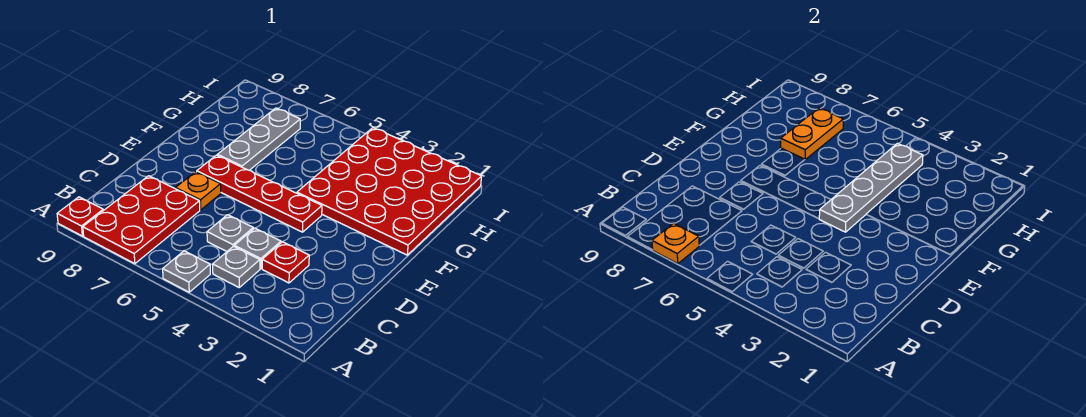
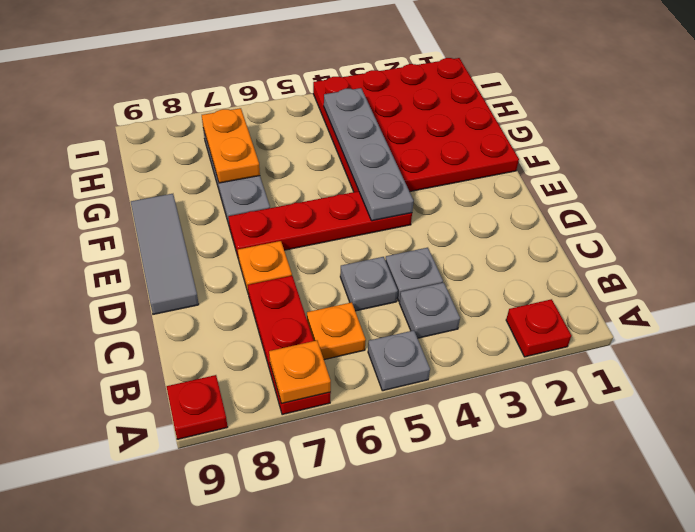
red 2x3 plate [83,176,200,264] -> red 1x3 plate [248,276,331,415]
none -> orange 1x1 plate [307,302,366,360]
red 1x1 plate [262,242,309,283] -> red 1x1 plate moved to [506,299,571,357]
none -> grey 1x3 tile [131,194,199,314]

